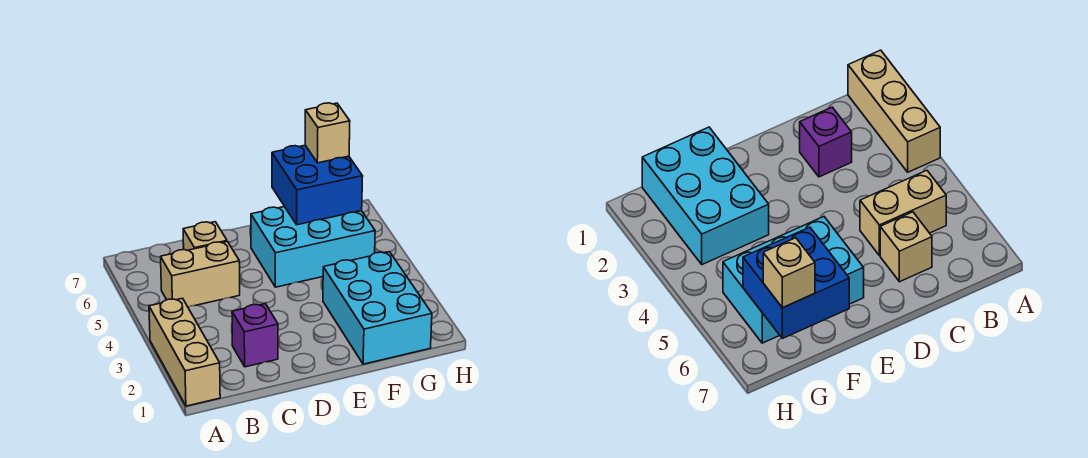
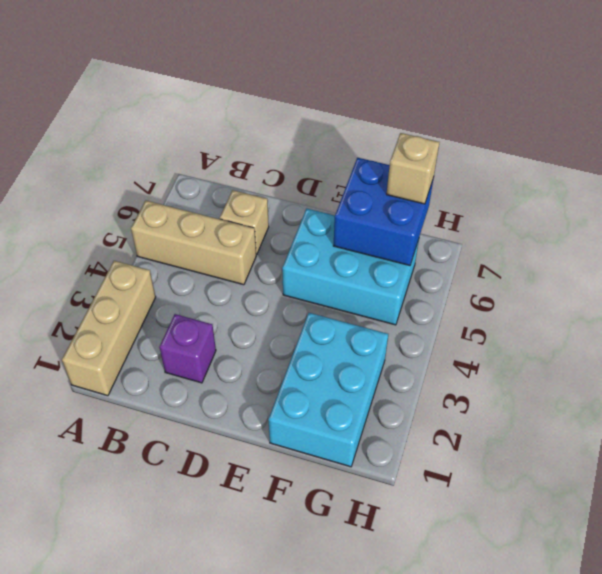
tan 1x2 brick [161,242,240,307] -> tan 1x3 brick [131,201,256,285]

